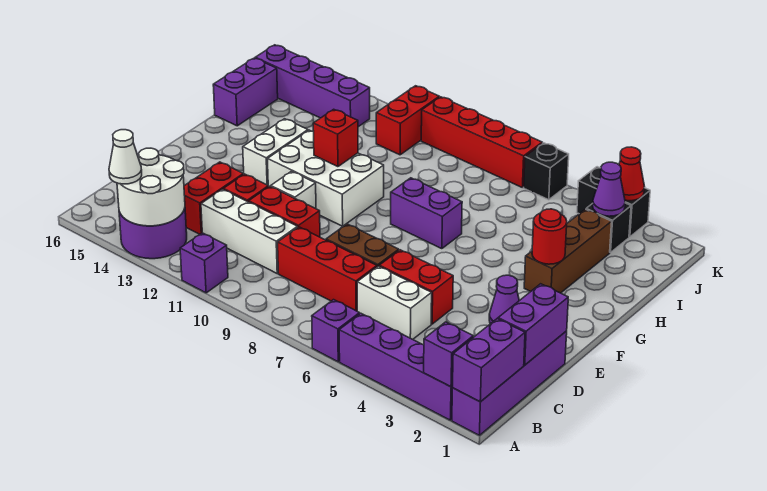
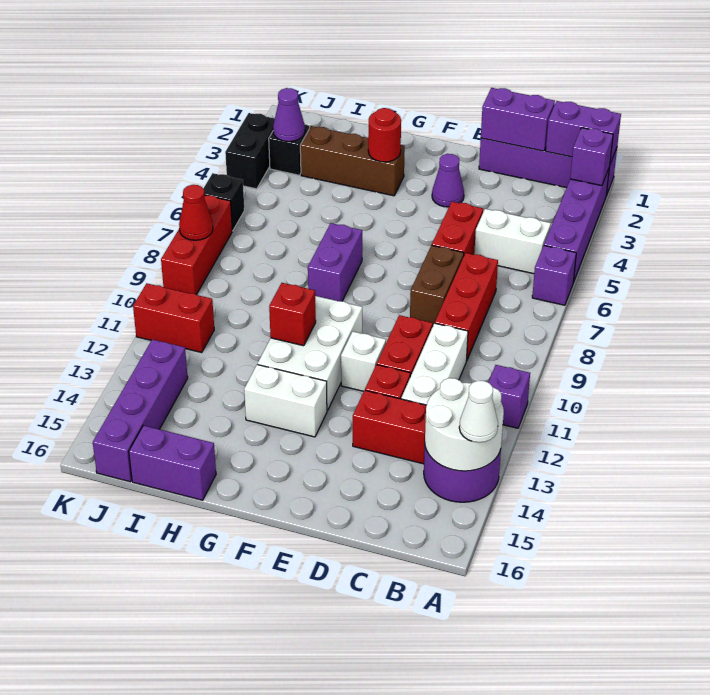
white 1x2 brick [357,266,432,339] -> white 1x2 brick turned to [474,209,551,274]
red 1x1 cone [619,147,644,201] -> red 1x1 cone moved to [179,185,213,240]
red 1x4 brick [421,97,542,187] -> red 1x3 brick [161,195,232,295]

